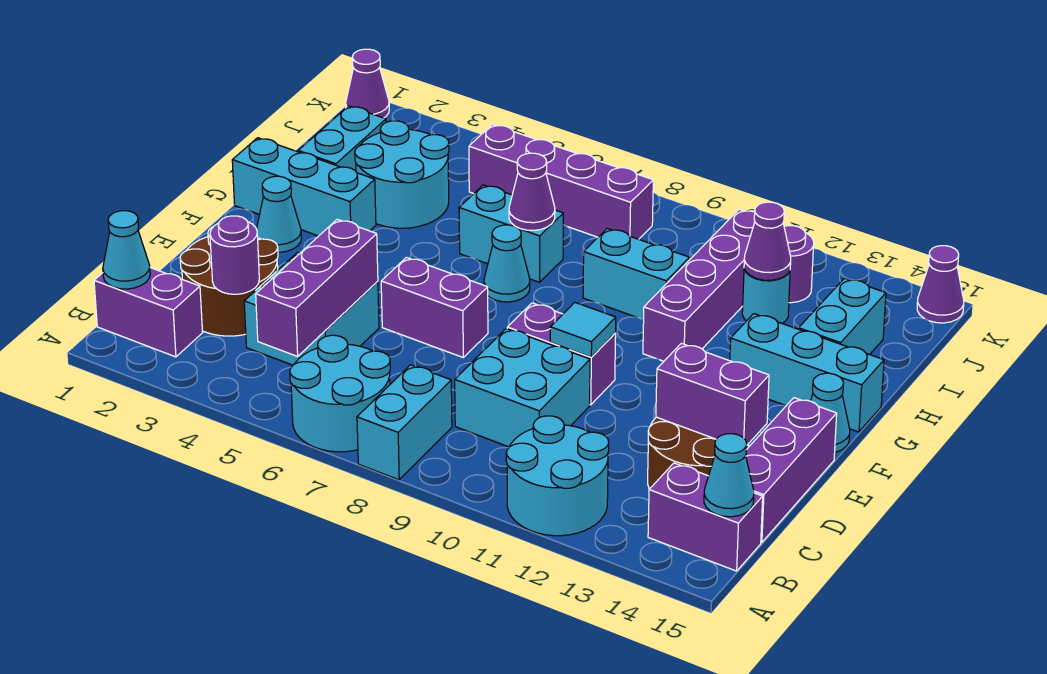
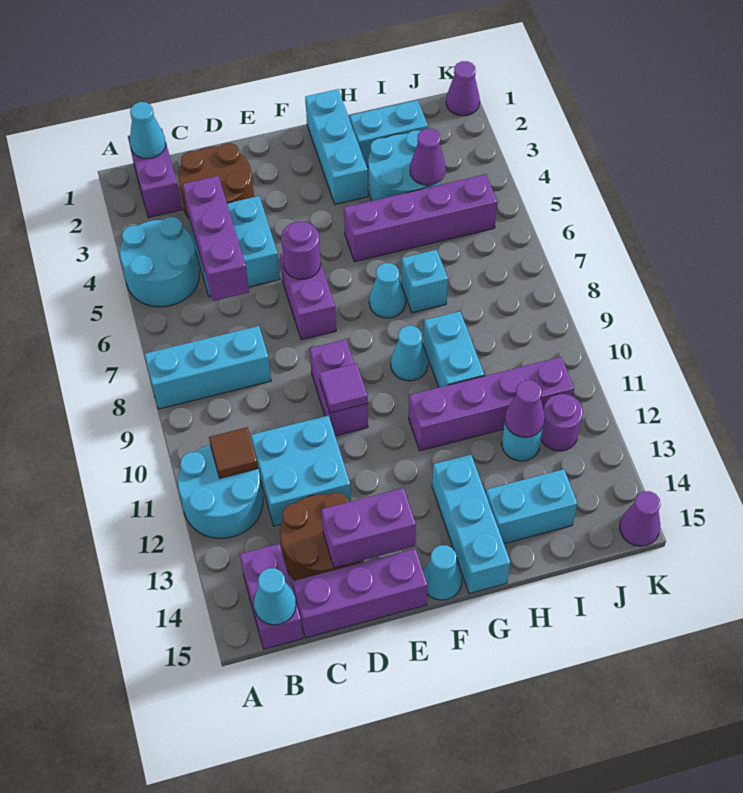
cyan 2x2 round brick [290,335,390,452] -> cyan 2x2 round brick moved to [120,217,199,307]
cyan 1x2 brick [357,365,452,480] -> cyan 1x3 brick [144,326,271,409]
purple 1x3 brick [256,219,378,356] -> purple 1x3 brick turned to [183,176,249,301]
none -> brown 1x1 tile [209,427,258,478]
purple 1x1 round brick [210,216,259,294] -> purple 1x1 round brick moved to [281,222,321,279]
cyan 2x2 brick [455,328,590,447] -> cyan 2x2 brick moved to [251,415,351,526]
purple 1x2 brick [656,343,769,445] -> purple 1x2 brick turned to [321,488,416,568]
cyan 1x1 tile [550,302,616,357] -> purple 1x1 tile [319,363,368,413]
cyan 1x1 cone [257,176,301,252] -> cyan 1x1 cone moved to [391,326,428,381]
cyan 1x2 brick [459,185,563,282] -> cyan 1x1 brick [401,250,448,313]
purple 1x1 cone [509,153,555,230] -> purple 1x1 cone moved to [410,129,446,185]
purple 1x4 brick [469,124,653,239] -> purple 1x4 brick turned to [344,174,497,262]

